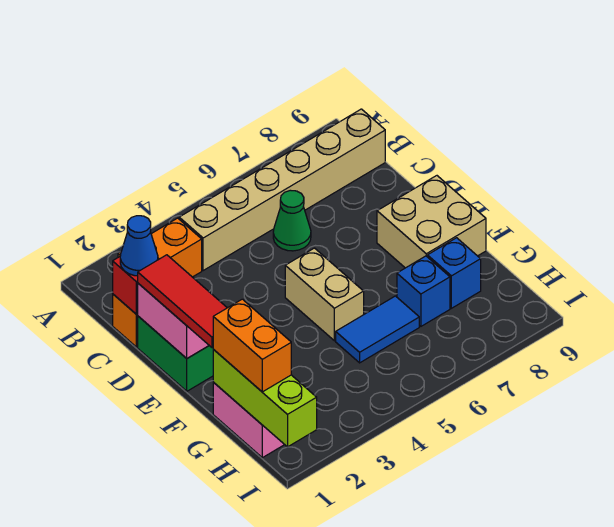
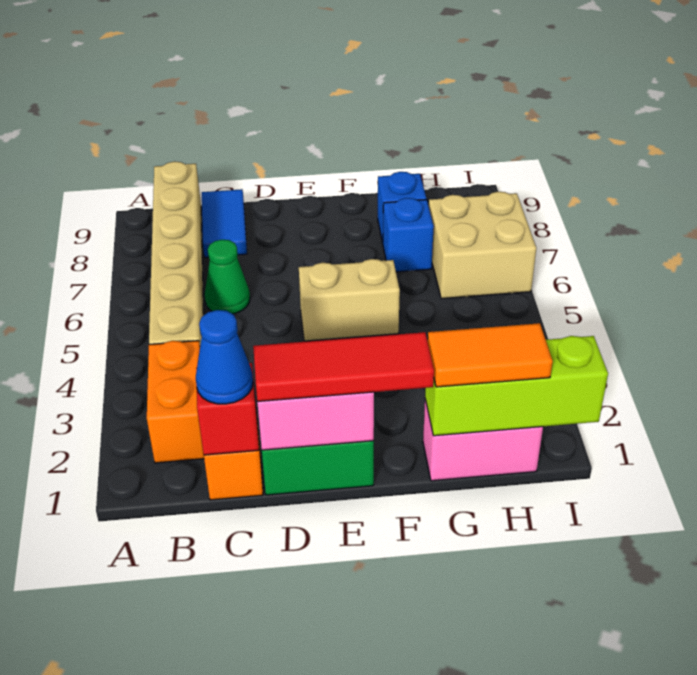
tan 2x2 brick [377,176,486,268] -> tan 2x2 brick moved to [429,192,536,299]
orange 1x2 brick [213,299,291,392] -> orange 1x2 tile [428,323,553,387]
blue 1x2 tile [336,296,419,363] -> blue 1x2 tile moved to [202,189,247,257]

